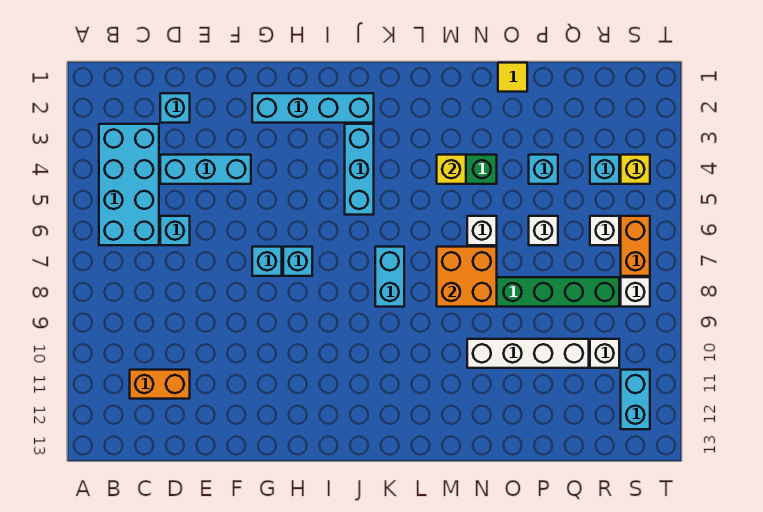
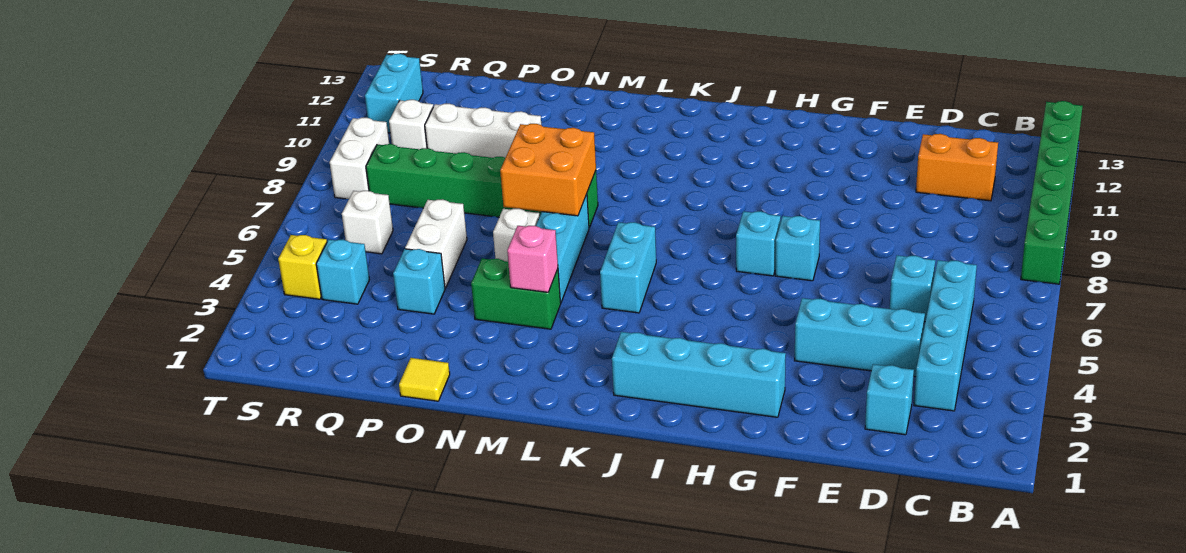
none -> green 1x6 brick [1021,101,1083,284]
cyan 2x4 brick [99,124,159,245] -> cyan 1x4 brick [914,260,977,411]
cyan 1x3 brick [345,124,374,215] -> cyan 1x3 brick moved to [536,194,589,303]
cyan 1x2 brick [375,247,404,307] -> cyan 1x2 brick moved to [600,222,656,313]
yellow 1x1 brick [437,155,466,184] -> pink 1x1 brick [507,226,558,292]
white 1x4 brick [467,339,589,368] -> white 1x3 brick [425,104,541,158]
white 1x1 brick [529,216,558,245] -> white 1x2 brick [405,199,467,288]
orange 1x2 brick [621,216,650,276] -> none
white 1x1 brick [621,277,650,307] -> white 1x2 brick [329,118,389,199]

